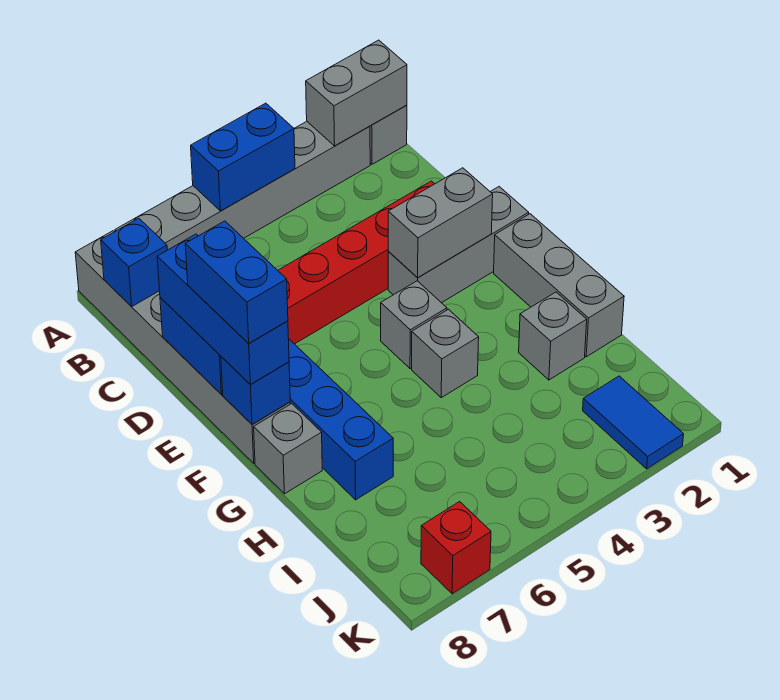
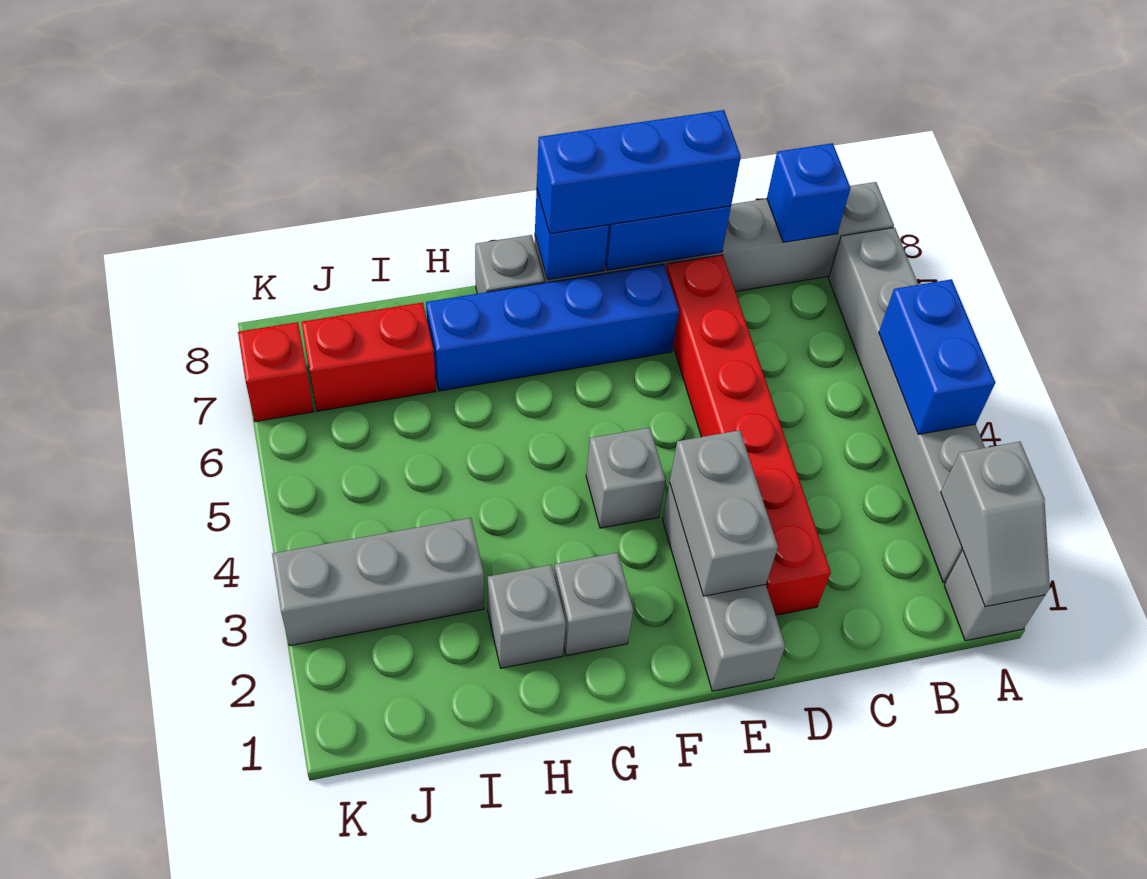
grey 1x2 brick [306,40,407,146] -> grey 1x2 slope [941,442,1050,607]
blue 1x2 brick [185,221,288,344] -> none
grey 1x3 brick [494,214,624,357] -> grey 1x3 brick moved to [272,518,484,646]
grey 1x1 brick [412,309,479,398] -> grey 1x1 brick moved to [554,552,633,656]
none -> red 1x2 brick [301,302,436,411]
blue 1x2 tile [583,376,684,469] -> none

